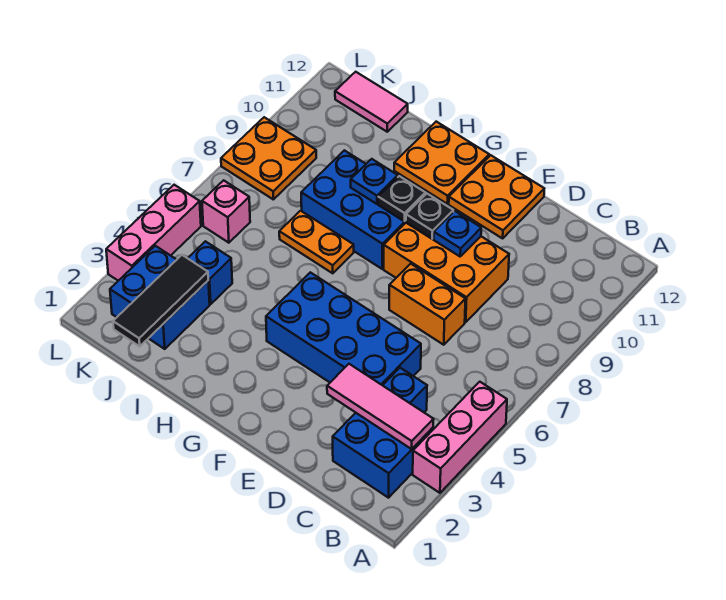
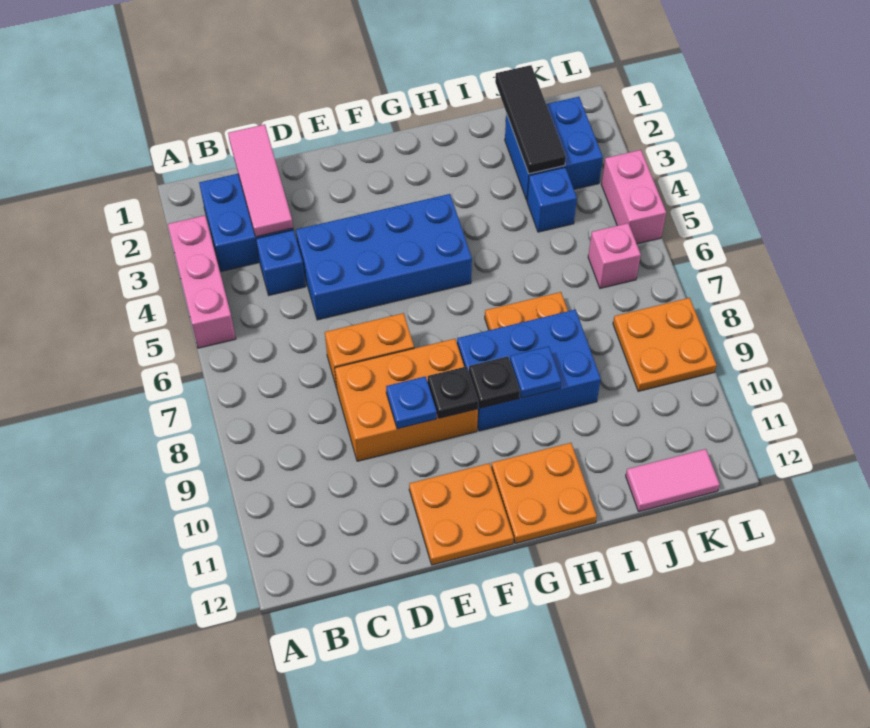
pink 1x3 tile [327,364,434,449] -> pink 1x3 tile turned to [228,124,293,237]
pink 1x3 brick [106,185,201,281] -> pink 1x2 brick [601,150,666,244]

